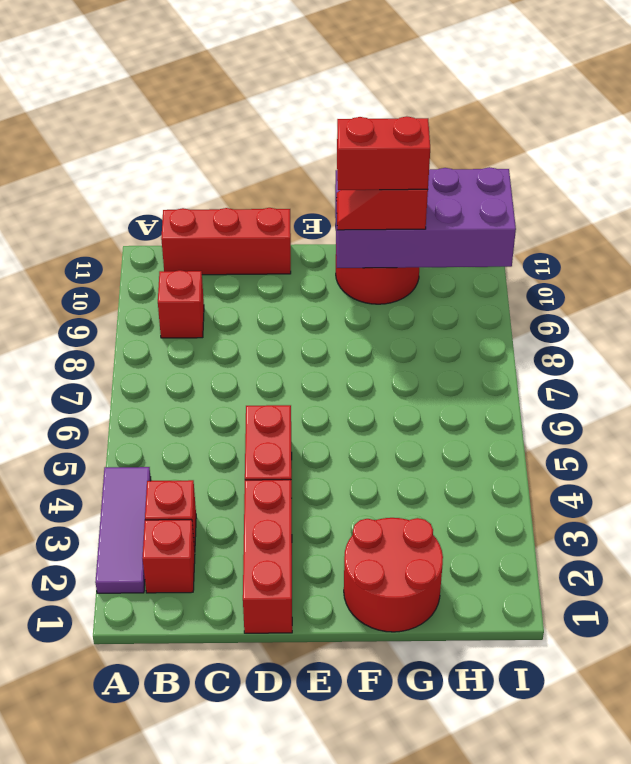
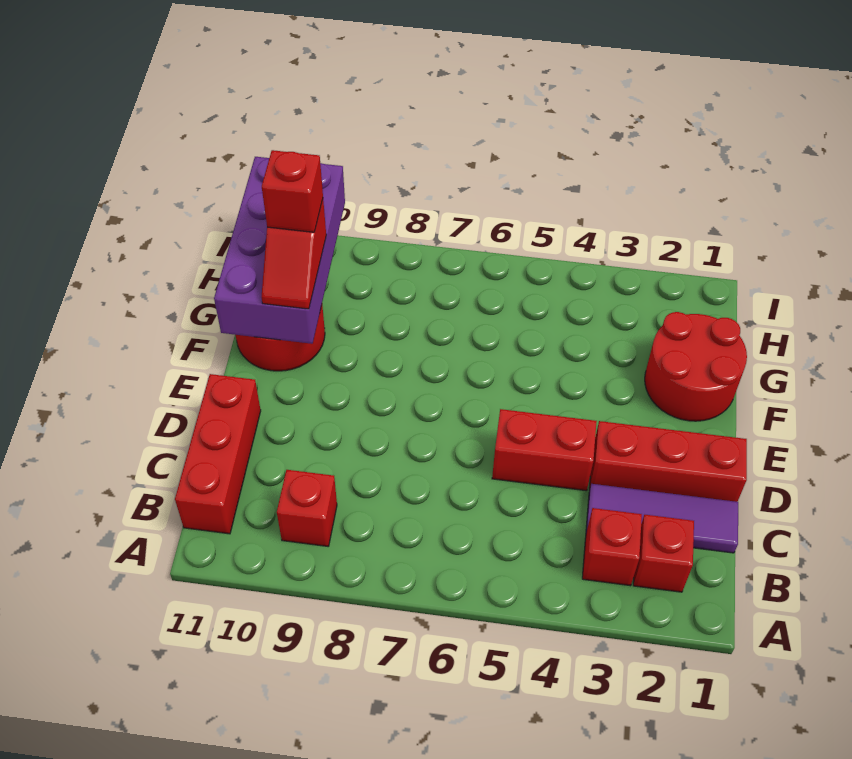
purple 1x3 tile [95,467,151,593] -> purple 1x3 tile moved to [586,484,738,553]
red 1x2 brick [337,116,430,190] -> red 1x1 brick [262,150,323,232]

